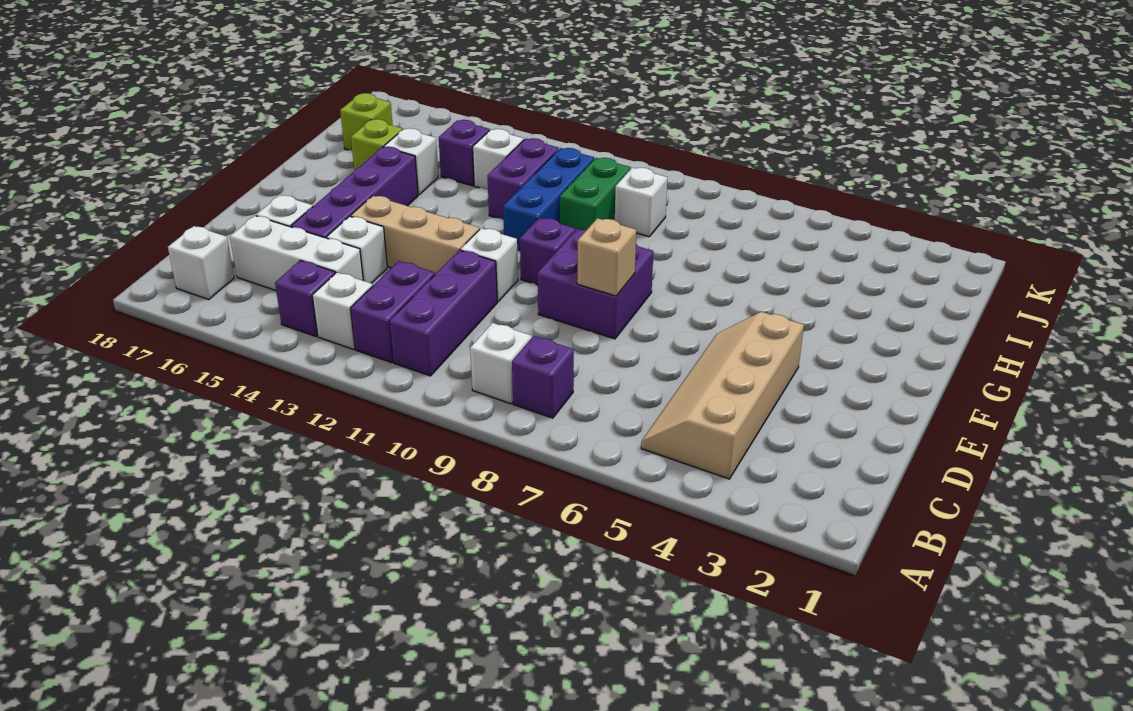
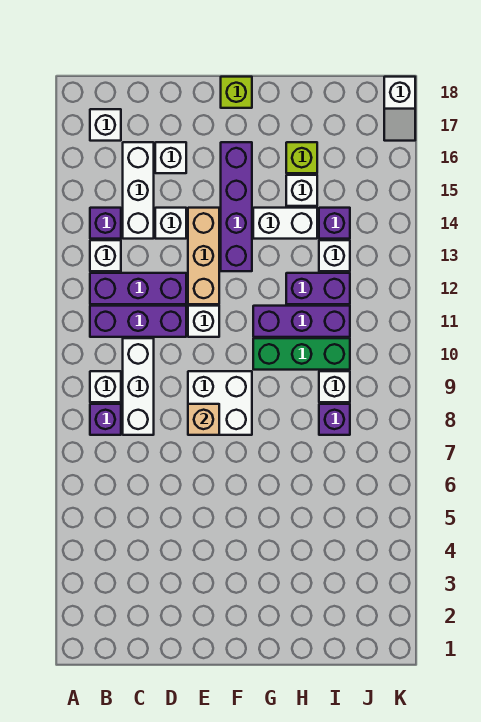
tan 2x4 slope [641,312,804,479] -> none
purple 1x2 brick [351,261,435,363] -> purple 1x3 brick [90,273,186,304]
none -> white 1x3 brick [123,338,154,435]
purple 1x4 brick [291,147,418,238] -> purple 1x4 brick turned to [221,142,252,271]
purple 2x2 brick [538,229,653,339] -> white 2x2 brick [188,371,252,435]
purple 1x1 brick [520,218,575,285] -> purple 1x1 brick moved to [319,404,350,435]
blue 1x3 brick [503,148,594,251] -> purple 1x3 brick [253,306,350,337]
none -> white 1x2 brick [253,208,317,239]
green 1x2 brick [560,158,631,231] -> green 1x3 brick [253,338,350,370]
lime 1x1 brick [340,93,393,150] -> lime 1x1 brick moved to [221,77,252,108]
none -> white 1x2 slope [384,77,415,141]

